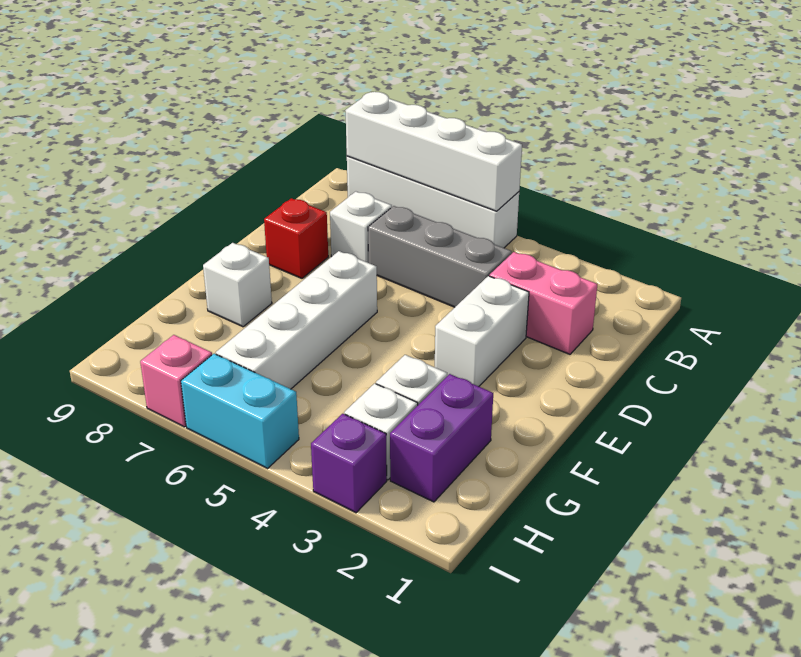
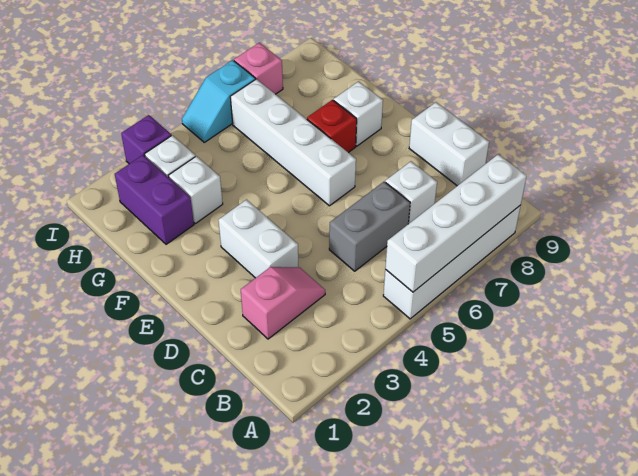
pink 1x2 brick [489,252,598,354] -> pink 1x2 slope [241,267,325,339]
grey 1x3 brick [368,206,512,307] -> grey 1x2 brick [329,182,410,271]
none -> white 1x2 brick [409,102,489,186]
red 1x1 brick [264,198,328,278] -> red 1x1 brick moved to [307,100,357,153]
cyan 1x2 brick [181,354,299,468] -> cyan 1x2 slope [182,60,255,142]

